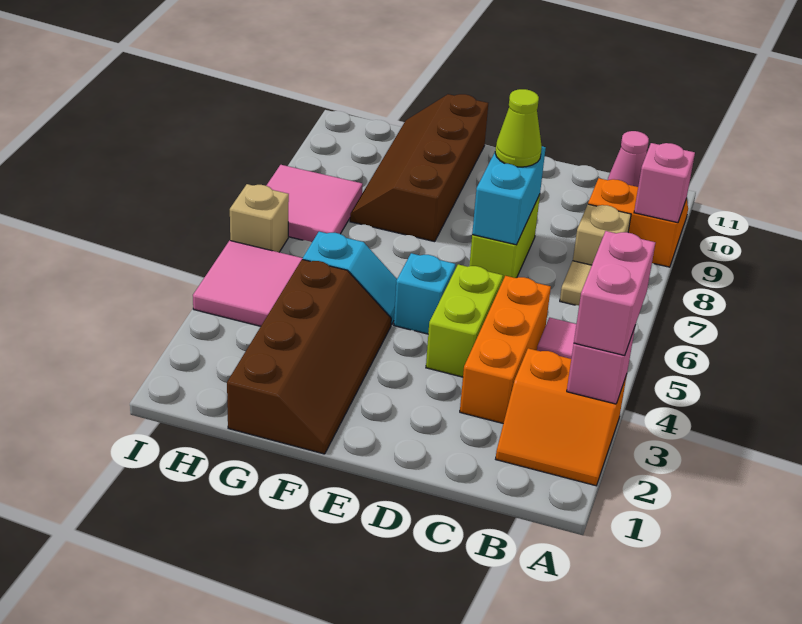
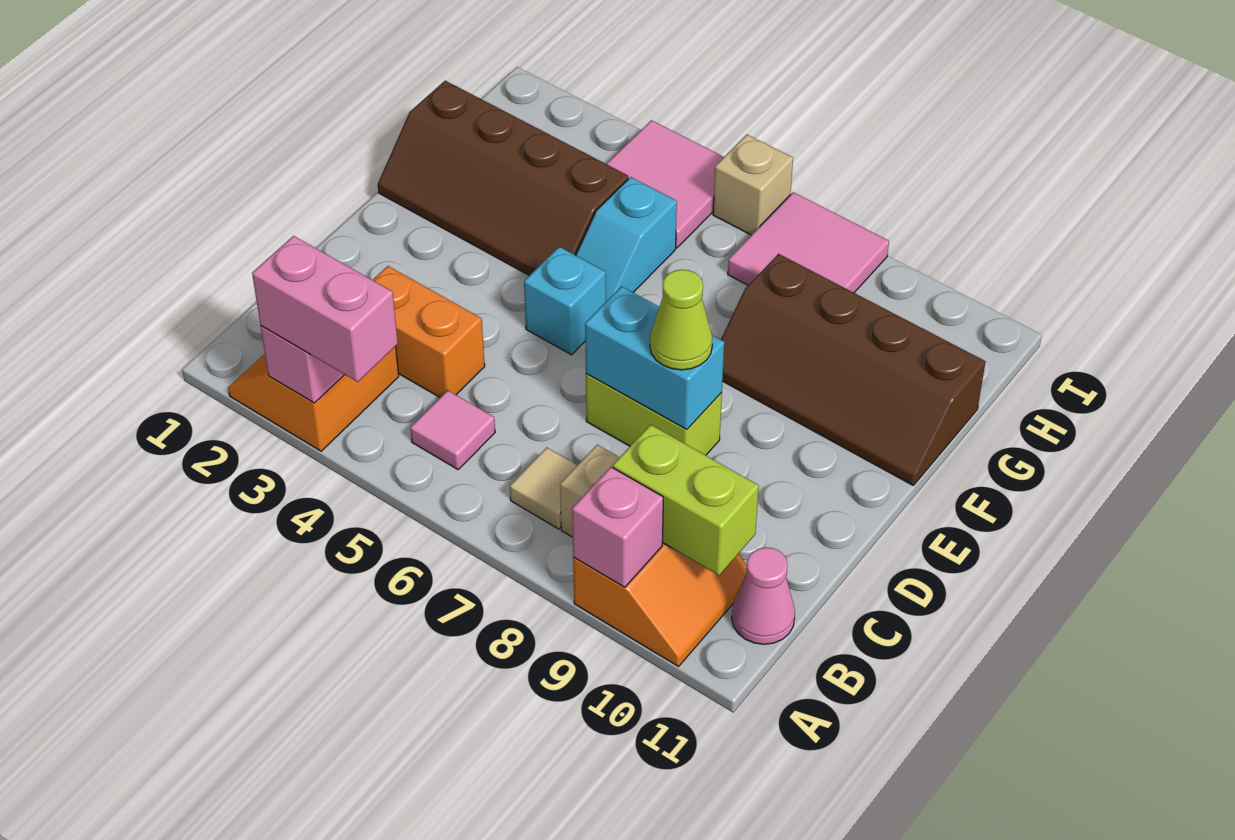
orange 1x3 brick [460,276,551,423] -> orange 1x2 brick [373,266,485,397]
lime 1x2 brick [426,264,503,377] -> lime 1x2 brick moved to [613,425,759,575]
brown 2x4 slope [350,94,488,242] -> brown 2x4 slope turned to [721,254,985,485]

